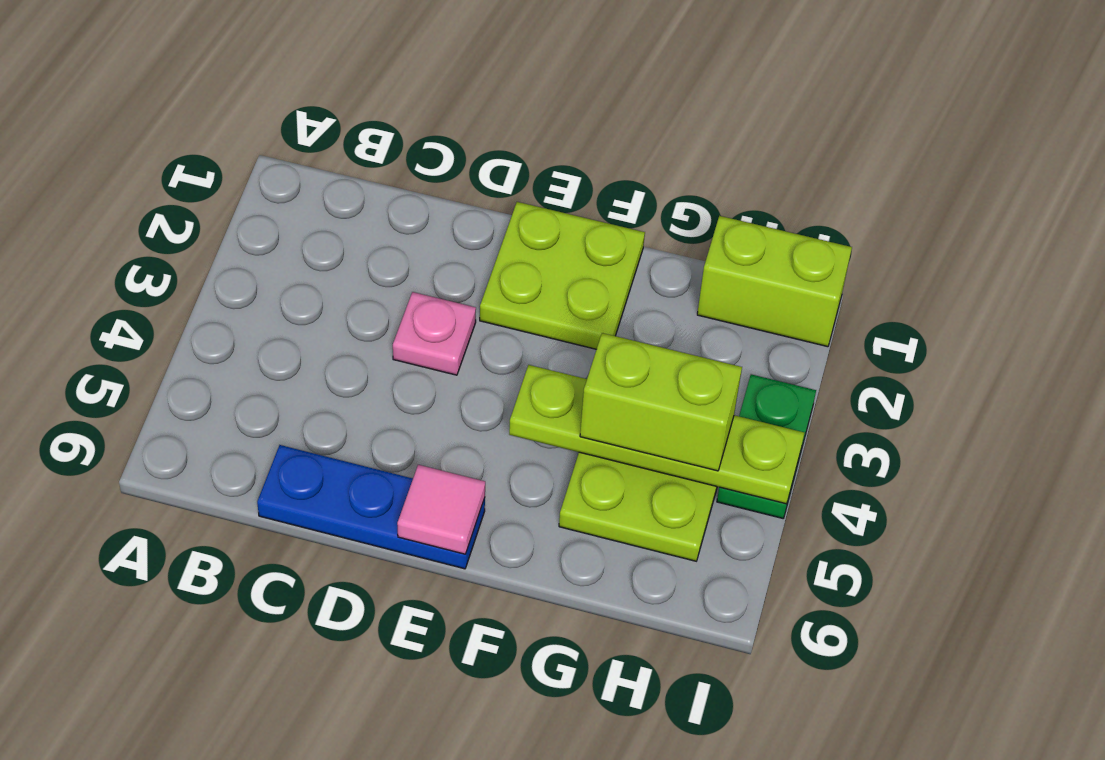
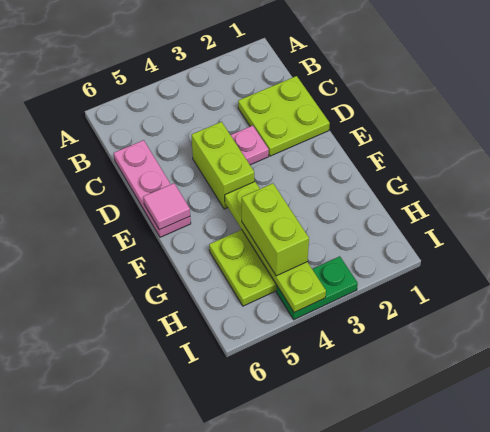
blue 1x3 plate [257,445,485,569] -> pink 1x3 plate [114,140,191,237]
lime 2x2 plate [480,202,645,349] -> lime 2x2 plate moved to [238,76,330,156]
lime 1x2 brick [697,216,852,347] -> lime 1x2 brick moved to [192,122,254,209]

